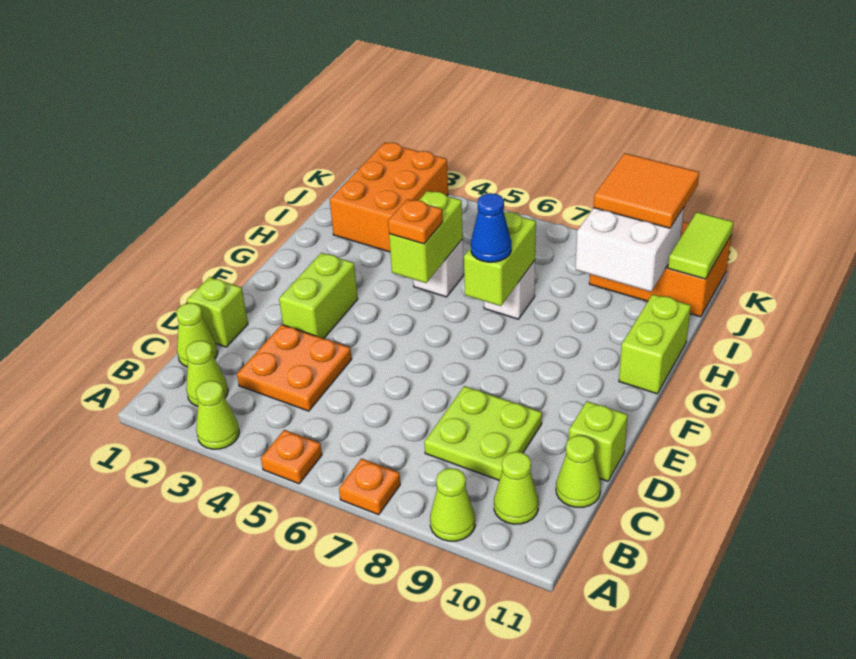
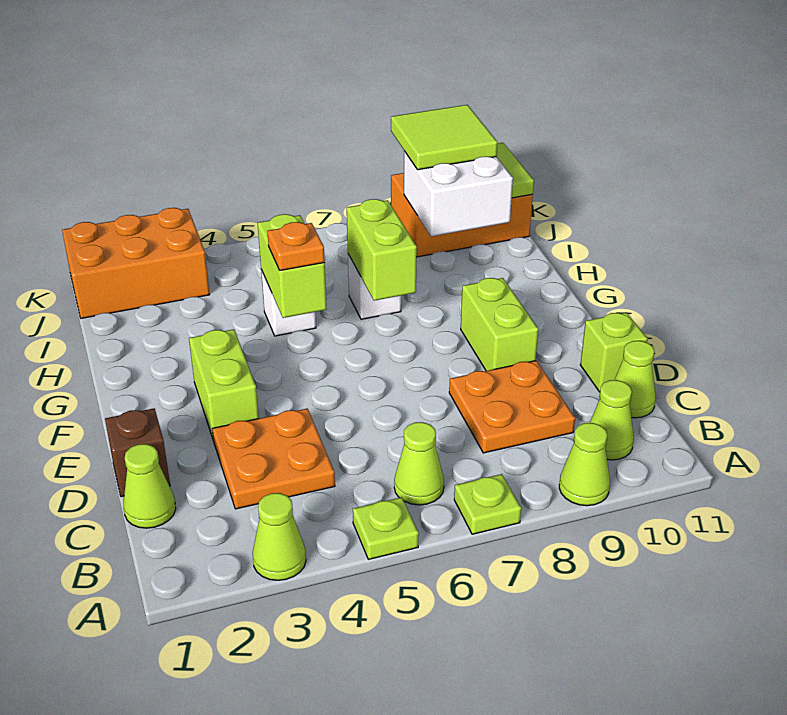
orange 1x1 plate [261,430,322,484] -> lime 1x1 plate [353,497,419,559]
orange 1x1 plate [339,459,400,515] -> lime 1x1 plate [454,474,521,534]
lime 1x1 cone [186,341,228,406] -> lime 1x1 cone moved to [394,422,444,505]
lime 2x2 plate [424,386,542,480] -> orange 2x2 plate [449,361,575,453]
lime 1x1 brick [187,277,248,347] -> brown 1x1 brick [105,408,170,497]
blue 1x1 cone [471,193,511,262] -> none
lime 1x2 brick [619,294,691,394] -> lime 1x2 brick moved to [461,278,538,371]
orange 2x3 brick [330,142,448,252] -> orange 2x3 brick turned to [62,208,210,318]
orange 2x2 tile [593,153,699,228] -> lime 2x2 tile [391,105,497,170]

